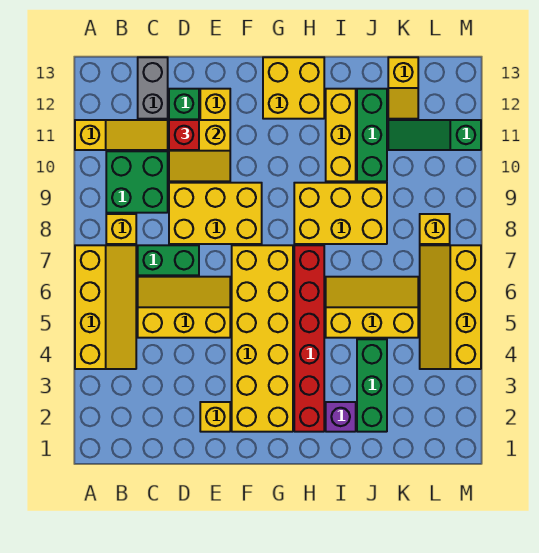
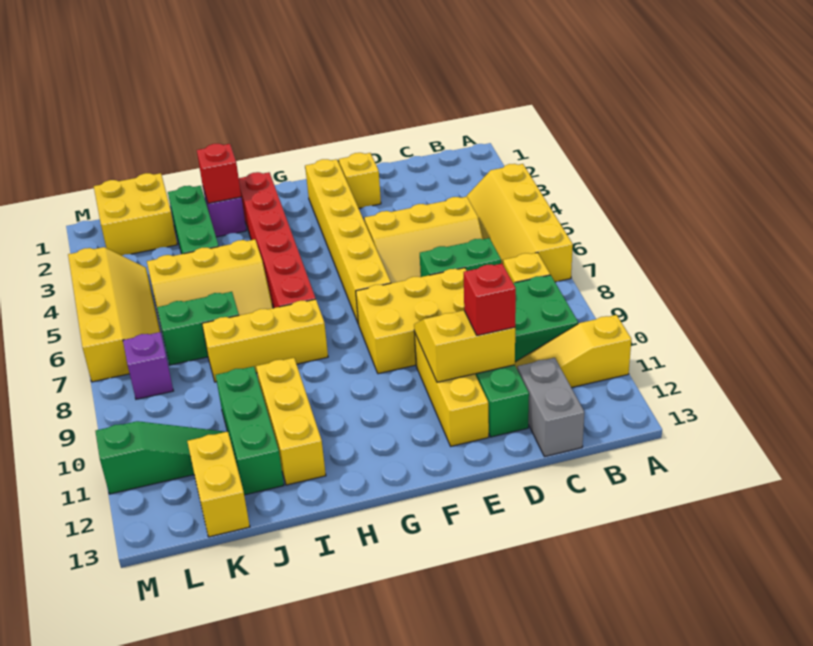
yellow 2x6 brick [232,245,293,432] -> yellow 1x6 brick [305,159,391,323]
yellow 2x2 brick [263,57,324,119] -> yellow 2x2 brick moved to [94,173,177,256]
yellow 2x3 brick [294,183,387,244] -> yellow 1x3 brick [202,299,328,382]
none -> red 1x1 brick [197,144,241,203]
none -> green 1x2 brick [157,292,239,365]
yellow 1x2 slope [388,57,418,119] -> yellow 1x2 brick [187,432,250,537]
yellow 1x1 brick [420,214,450,244] -> purple 1x1 brick [123,332,173,399]

